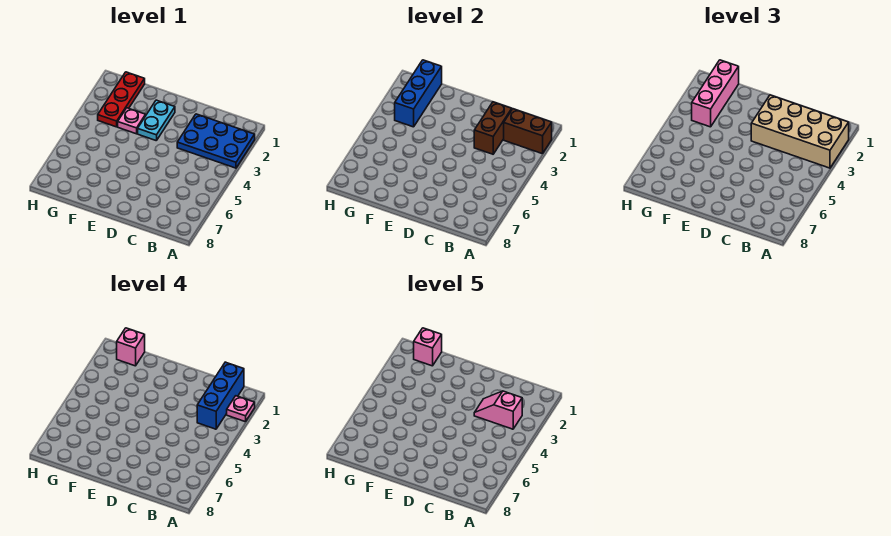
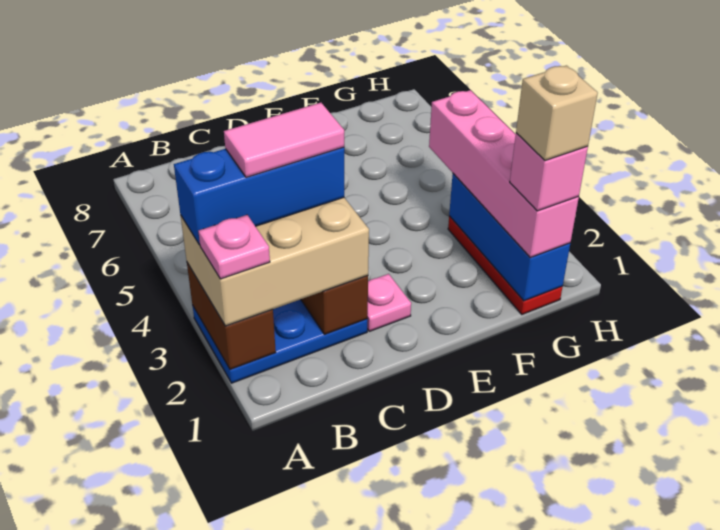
brown 1x2 brick [504,109,552,154] -> brown 1x2 brick turned to [187,263,276,369]
tan 2x4 brick [751,95,849,168] -> tan 2x3 brick [181,198,369,326]
blue 1x3 brick [197,362,244,429] -> blue 1x3 brick turned to [174,147,344,245]
pink 1x2 slope [474,391,522,429] -> pink 1x2 tile [224,103,344,177]
cyan 1x2 plate [138,100,175,141] -> none
pink 1x1 plate [118,108,146,134] -> pink 1x1 plate moved to [367,274,411,331]
pink 1x3 brick [692,60,739,127] -> pink 1x4 brick [429,90,579,257]
pink 1x1 brick [414,328,442,366] -> tan 1x1 brick [516,66,598,161]

